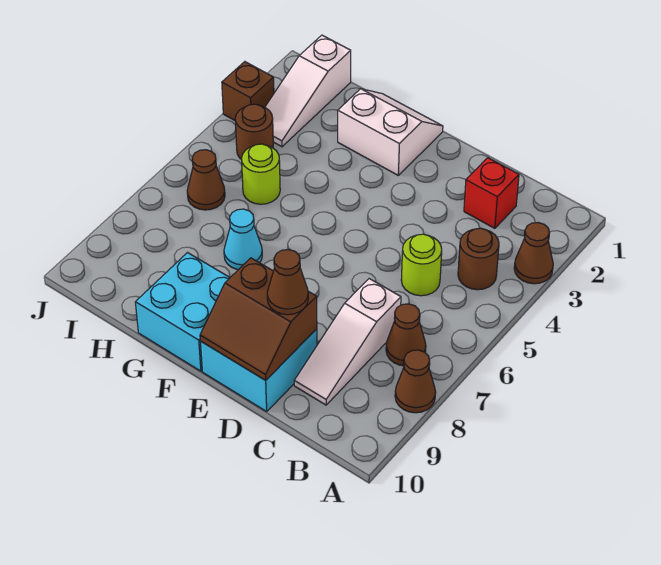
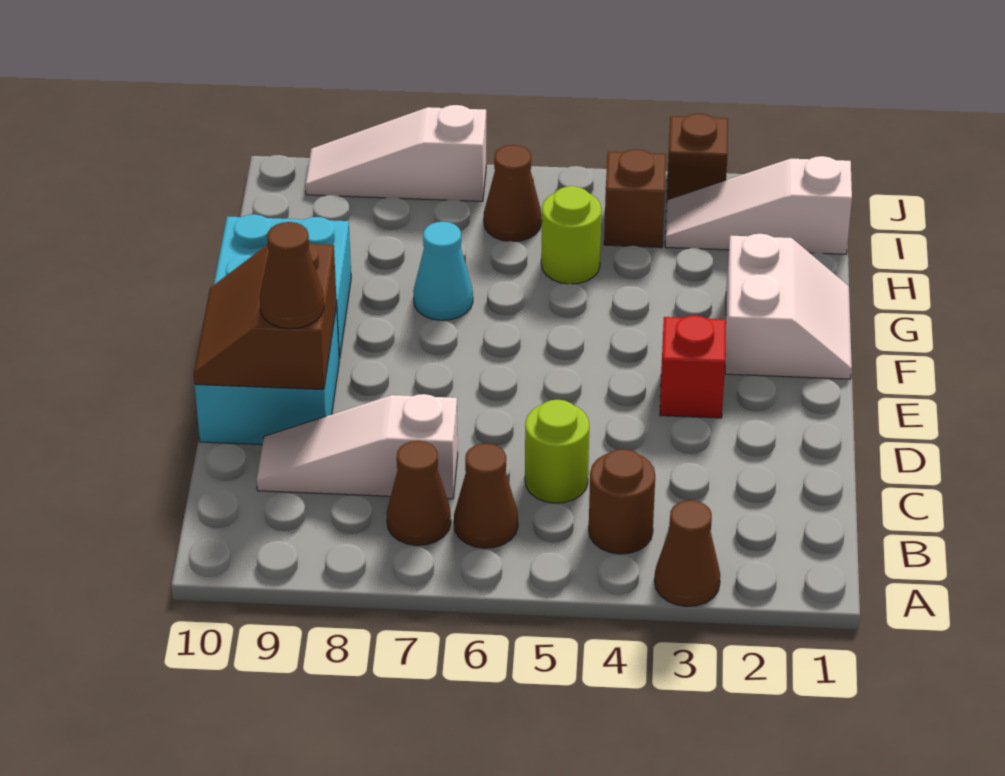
brown 1x1 cone [395,350,436,413] -> brown 1x1 cone moved to [454,443,518,548]
red 1x1 brick [464,158,519,228] -> red 1x1 brick moved to [660,315,726,418]
brown 1x1 round brick [235,104,273,160] -> brown 1x1 brick [604,149,666,247]
none -> white 1x3 slope [305,105,486,201]

